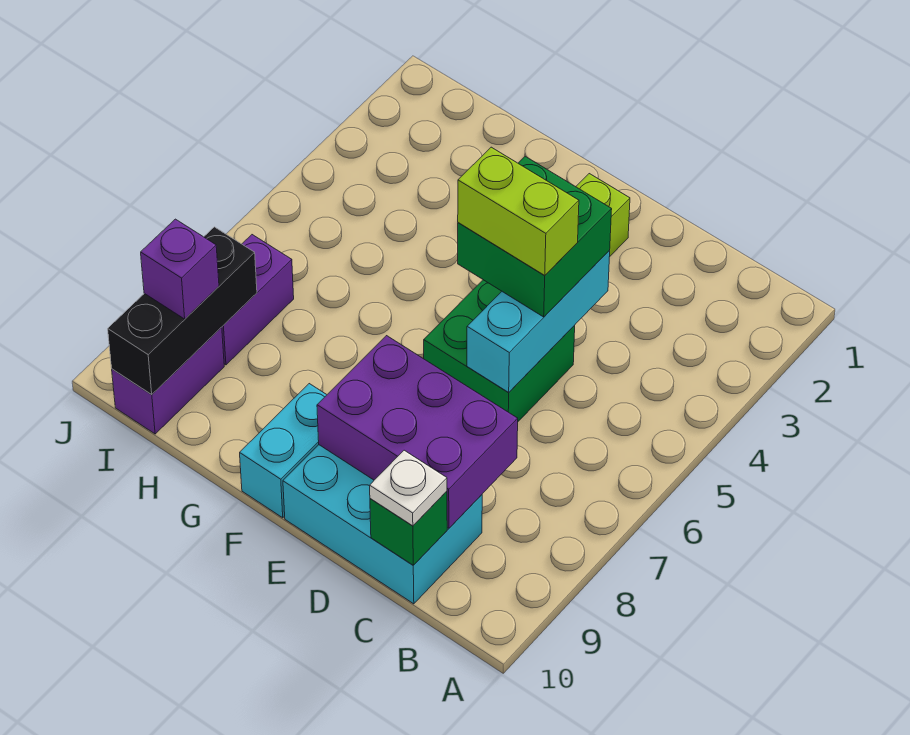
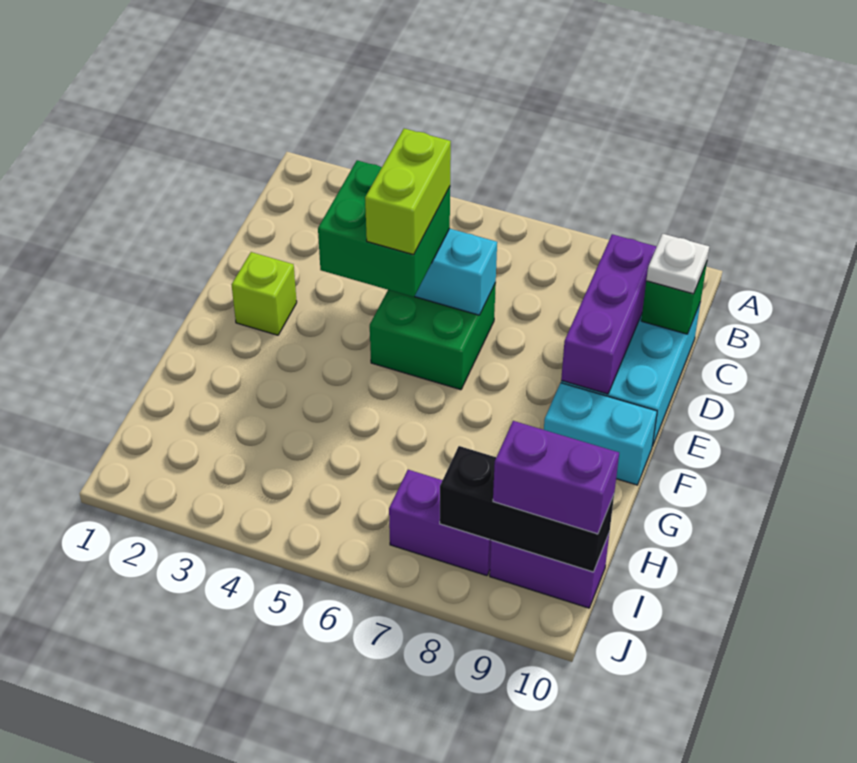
purple 2x3 brick [317,336,518,528] -> purple 1x3 brick [561,234,657,394]
purple 1x1 brick [141,219,219,319] -> purple 1x2 brick [493,421,619,534]

